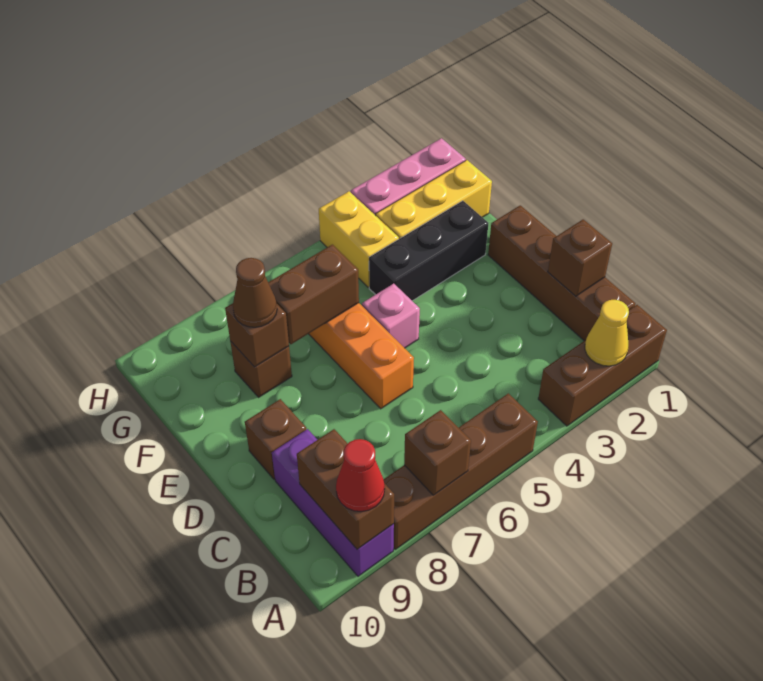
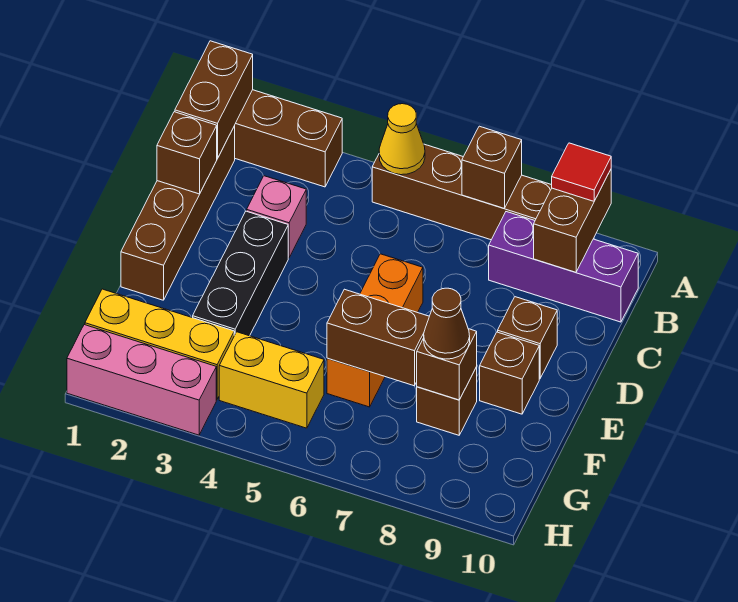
none -> brown 1x2 brick [175,41,253,159]
yellow 1x1 cone [585,300,629,366] -> yellow 1x1 cone moved to [379,104,425,175]
purple 1x3 brick [272,429,394,576] -> purple 1x3 brick turned to [489,212,638,322]
red 1x1 cone [336,439,385,512] -> red 1x1 tile [552,143,611,201]
pink 1x1 brick [362,284,420,348] -> pink 1x1 brick moved to [247,176,306,258]
none -> brown 1x1 brick [480,332,539,414]
black 1x3 brick [369,201,488,301] -> black 1x3 brick turned to [193,211,288,336]
yellow 1x2 brick [319,191,399,287] -> yellow 1x2 brick turned to [219,332,324,428]

